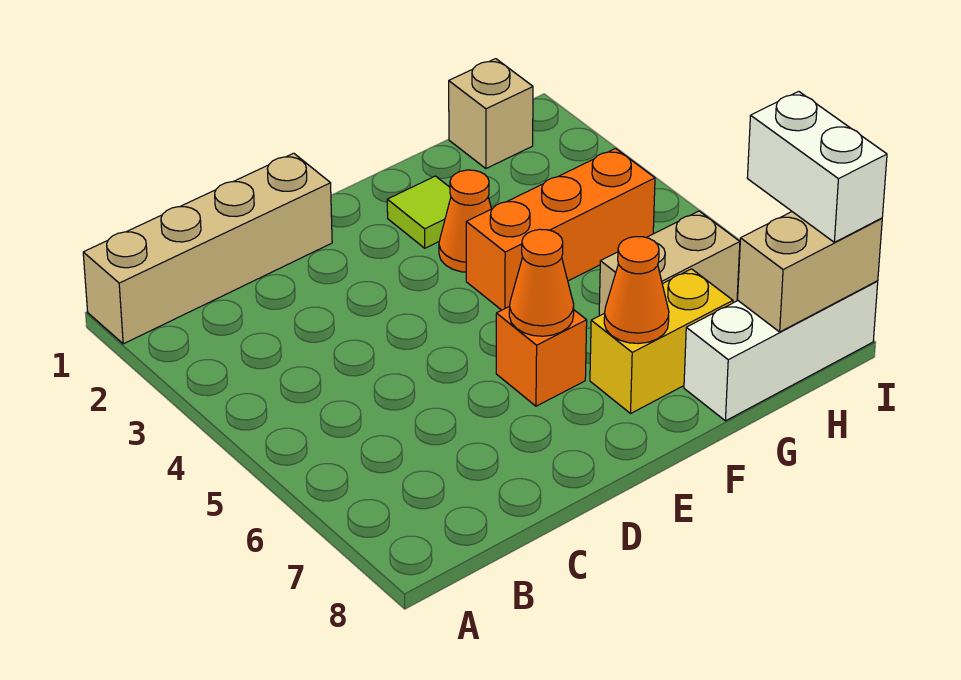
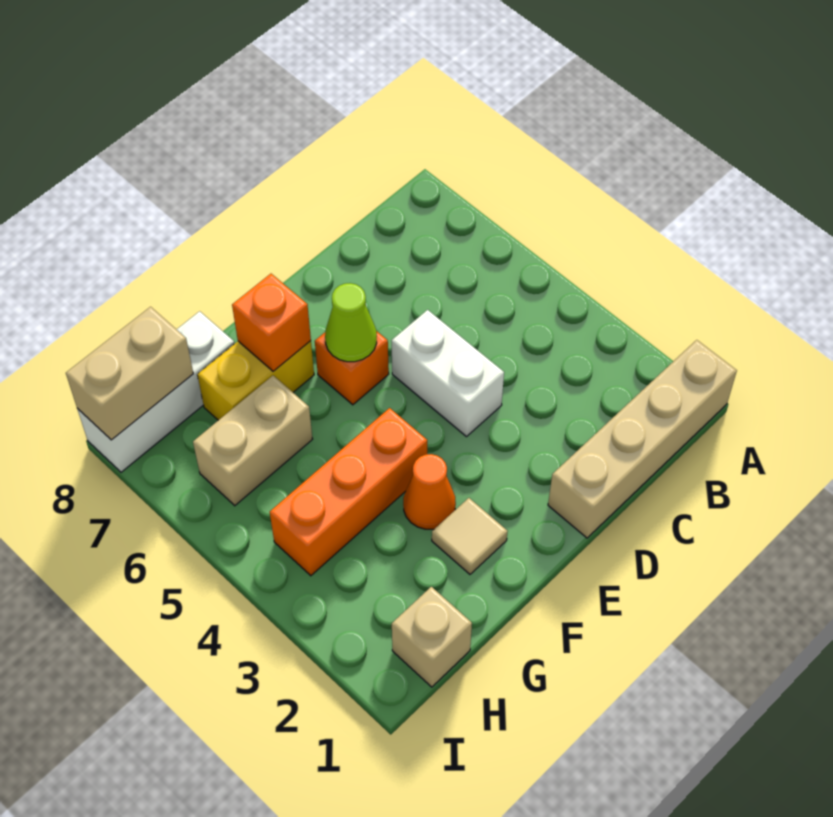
orange 1x1 cone [509,229,574,336] -> lime 1x1 cone [325,283,377,362]
lime 1x1 tile [387,176,451,248] -> tan 1x1 tile [432,498,508,574]
orange 1x1 cone [604,237,669,344] -> orange 1x1 brick [232,274,311,371]
white 1x2 brick [747,92,887,242] -> white 1x2 brick moved to [392,310,504,437]

